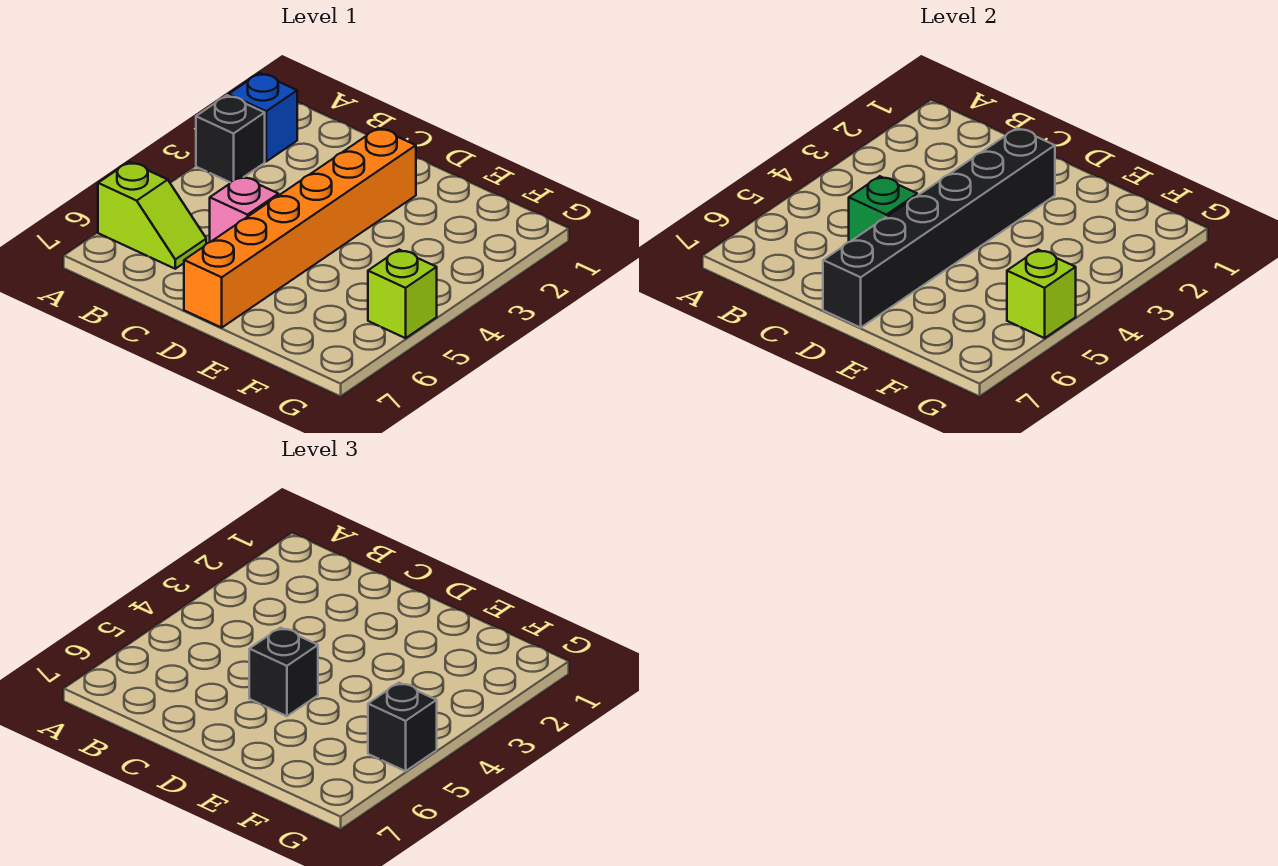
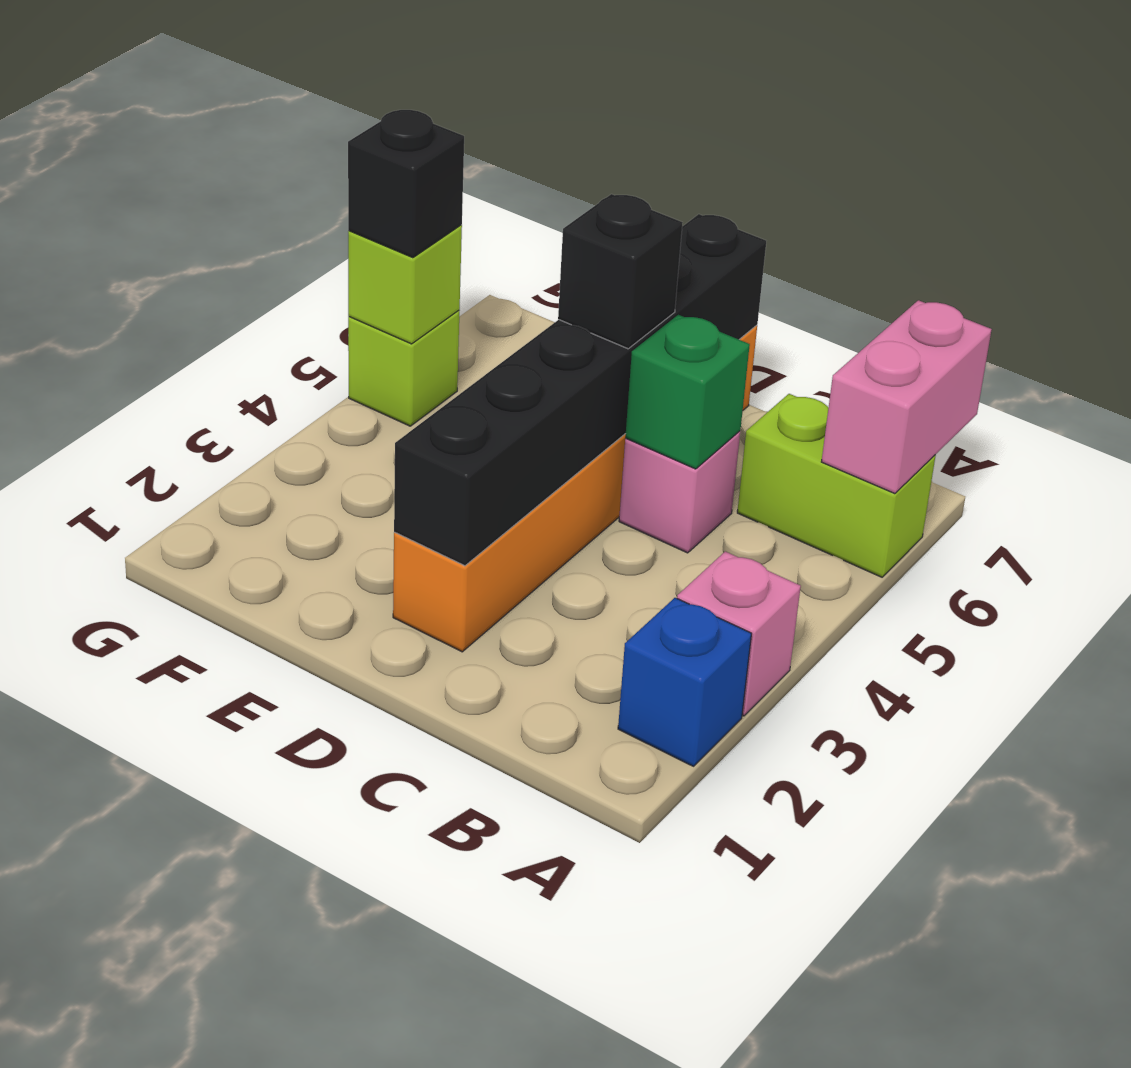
black 1x1 brick [196,95,265,183] -> pink 1x1 brick [677,551,801,716]
lime 1x2 slope [98,162,206,269] -> lime 1x2 brick [737,394,936,577]
none -> pink 1x2 brick [822,300,992,494]

